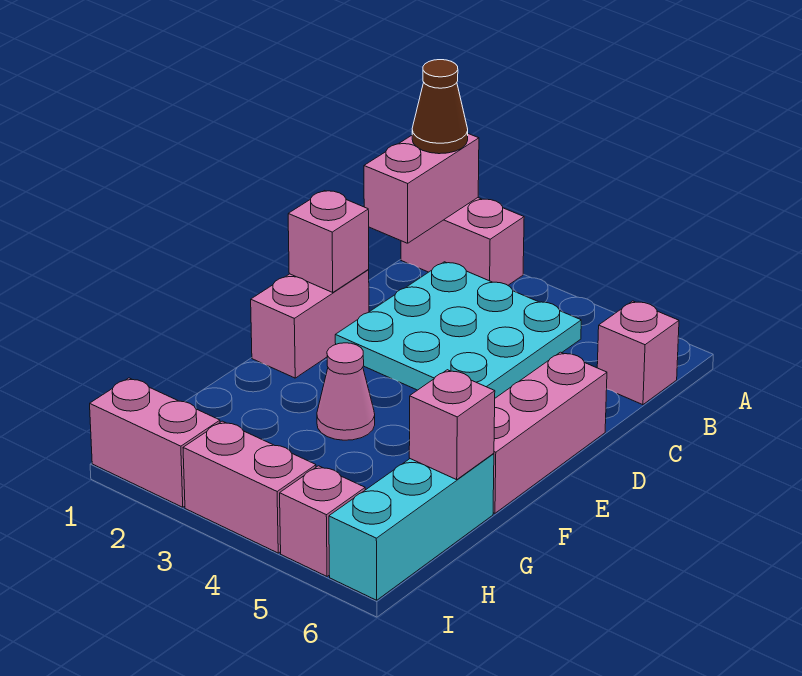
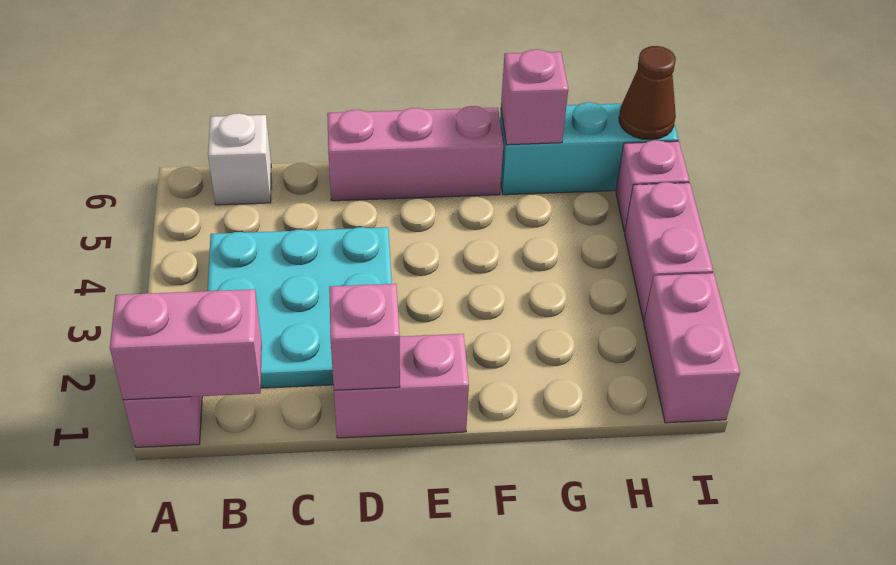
brown 1x1 cone [412,60,468,154] -> brown 1x1 cone moved to [619,46,676,140]
pink 1x1 brick [597,301,679,405] -> white 1x1 brick [208,113,271,205]
pink 1x1 cone [317,343,375,440] -> none

